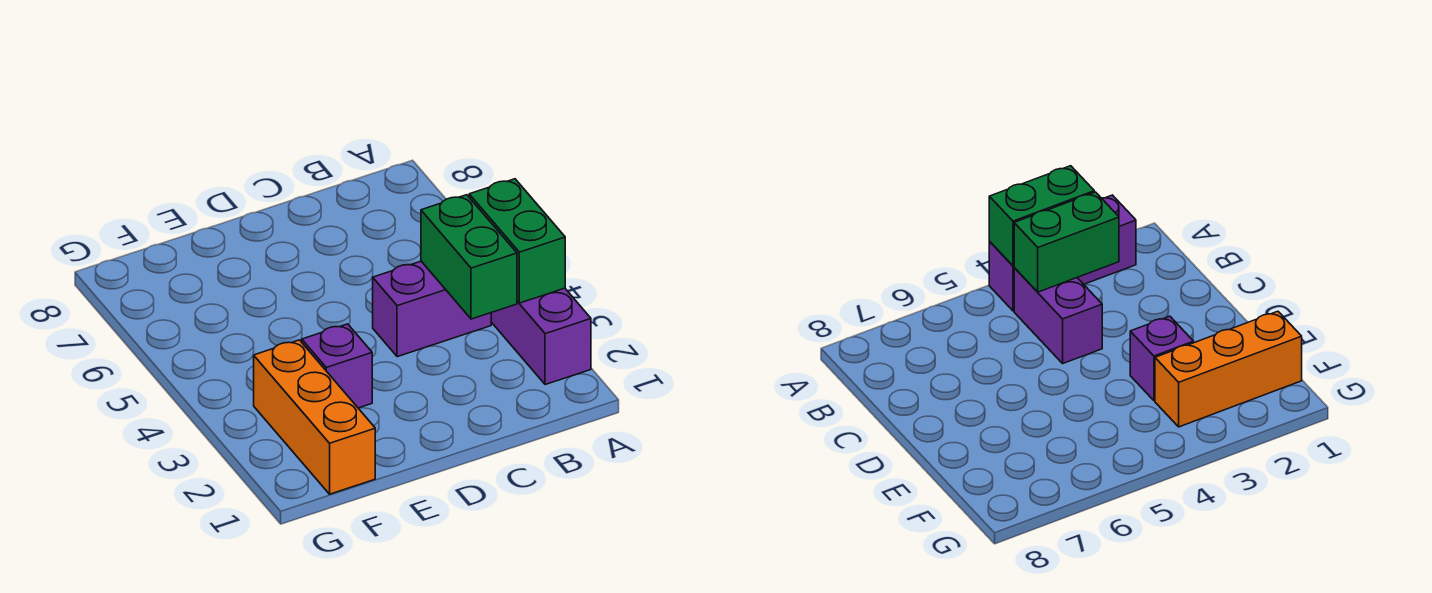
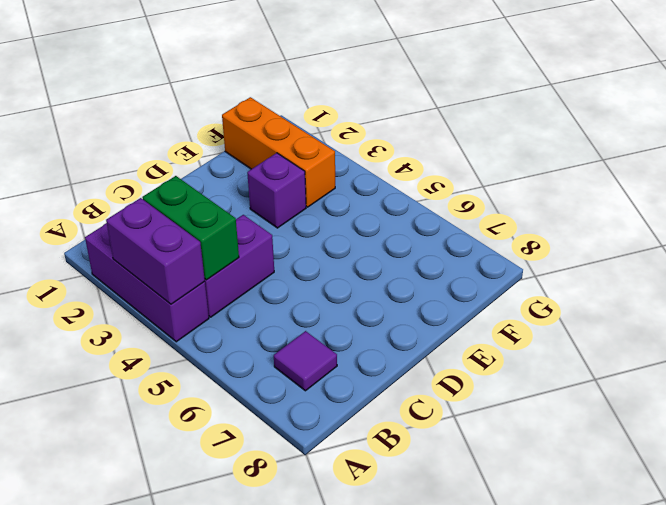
green 1x2 brick [469,179,565,303] -> purple 1x2 brick [106,198,205,304]
none -> purple 1x1 tile [274,331,337,391]

